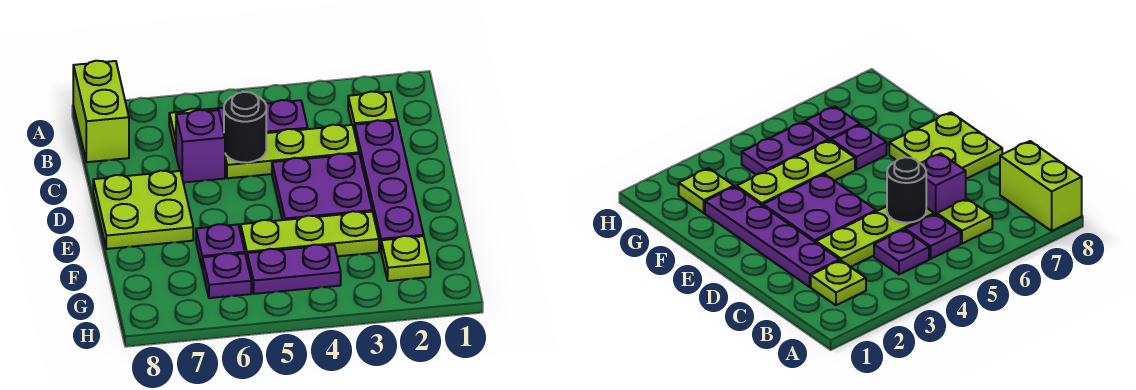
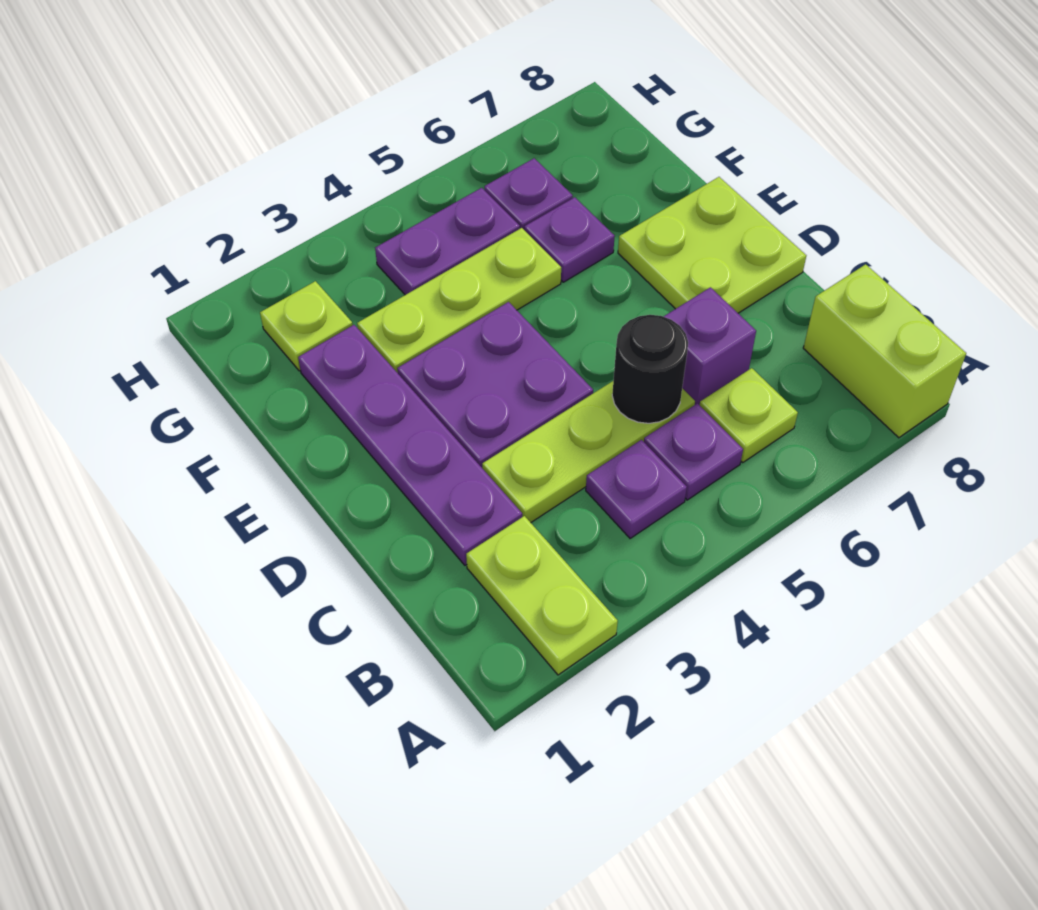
lime 1x1 plate [348,92,397,132] -> lime 1x2 plate [466,516,618,675]

